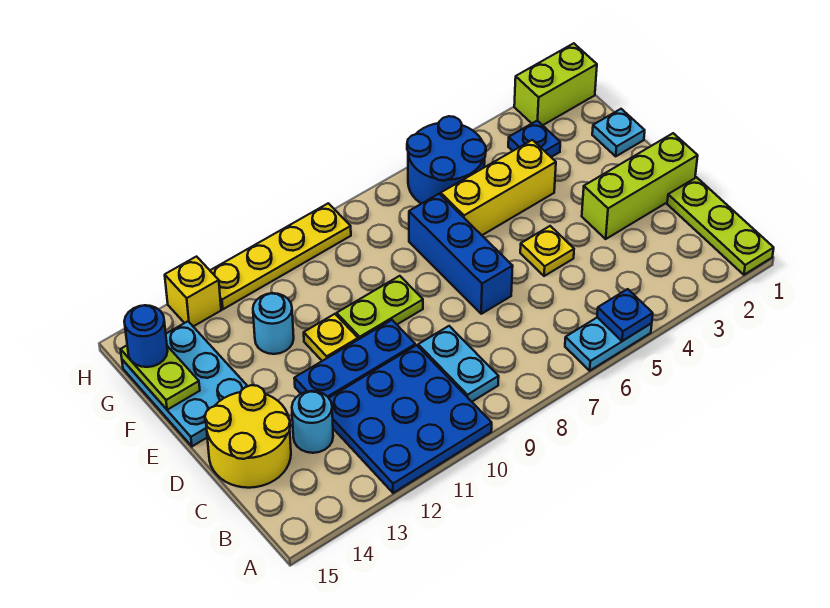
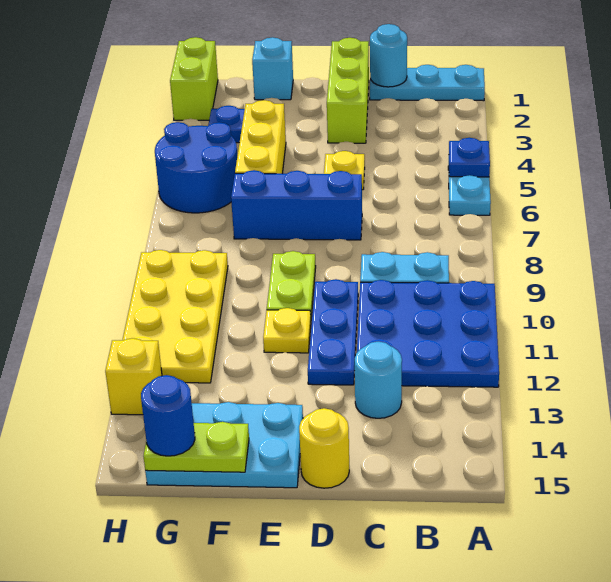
lime 1x3 plate [667,177,774,275] -> cyan 1x3 plate [370,65,485,101]
yellow 2x2 round brick [205,385,291,488] -> yellow 1x1 round brick [299,408,349,488]
cyan 1x1 plate [592,109,645,156] -> cyan 1x1 brick [252,37,293,100]
cyan 1x1 round brick [253,293,294,354] -> cyan 1x1 round brick moved to [370,24,407,87]
yellow 1x4 plate [210,203,351,309] -> yellow 2x4 plate [123,250,228,383]

